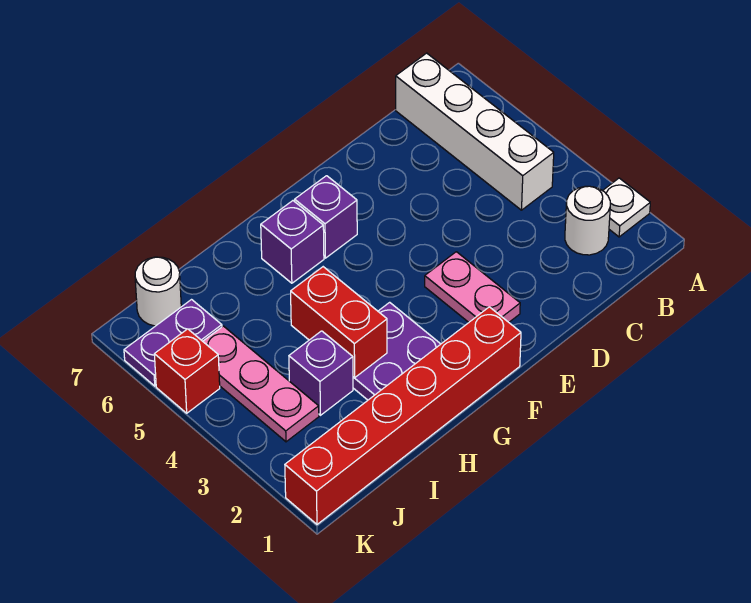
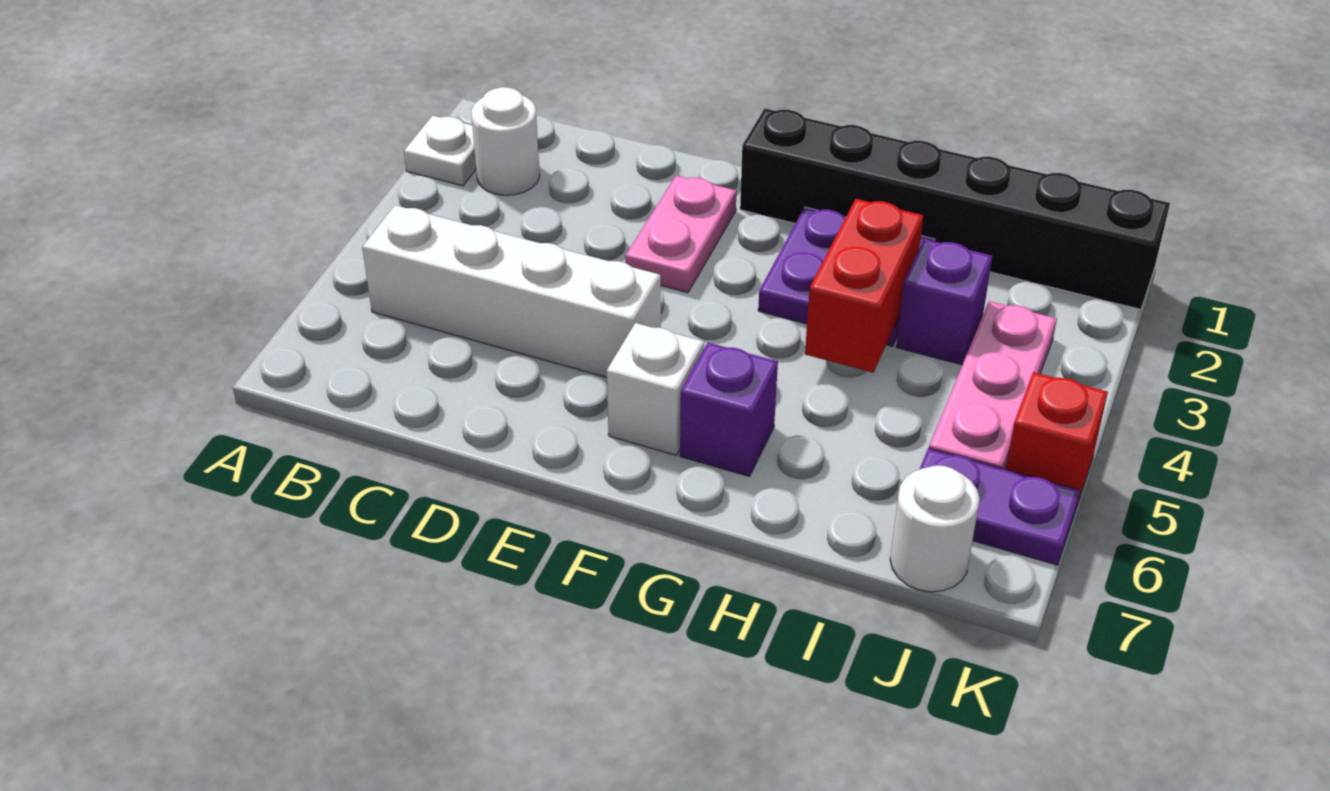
white 1x4 brick [396,53,554,210] -> white 1x4 brick turned to [362,205,661,377]
red 1x6 brick [285,307,521,524] -> black 1x6 brick [740,109,1170,309]
purple 1x1 brick [295,176,357,258] -> white 1x1 brick [607,323,704,455]

